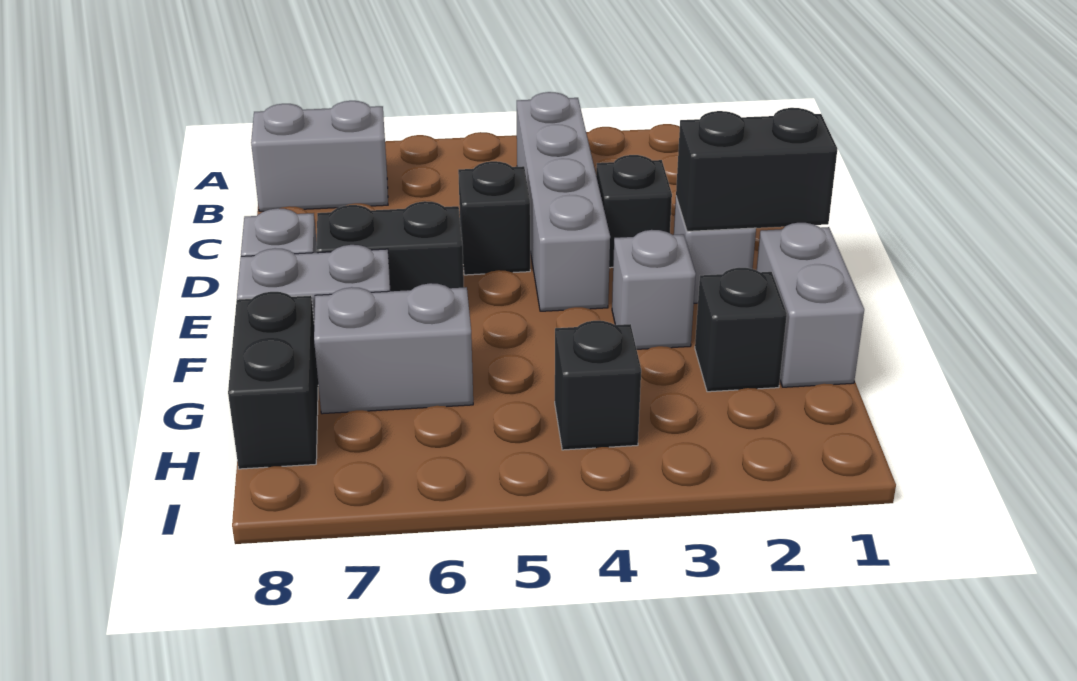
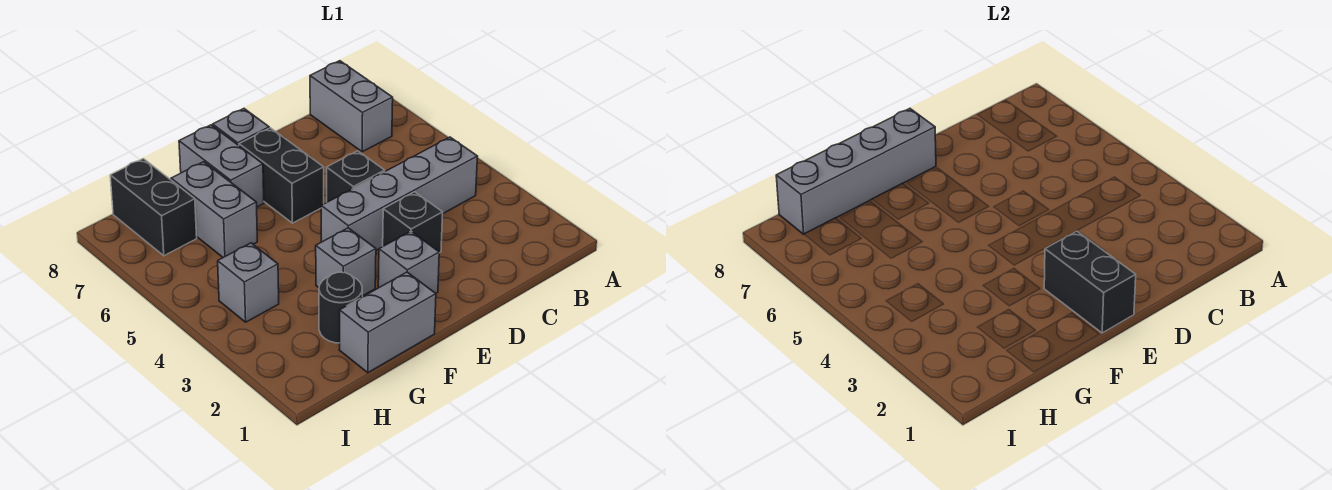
none -> grey 1x4 brick [776,109,936,234]
black 1x1 brick [695,268,787,392] -> black 1x1 round brick [319,272,362,343]
black 1x2 brick [228,292,318,469] -> black 1x2 brick turned to [110,159,197,256]
black 1x1 brick [555,321,641,450] -> grey 1x1 brick [218,243,279,322]

